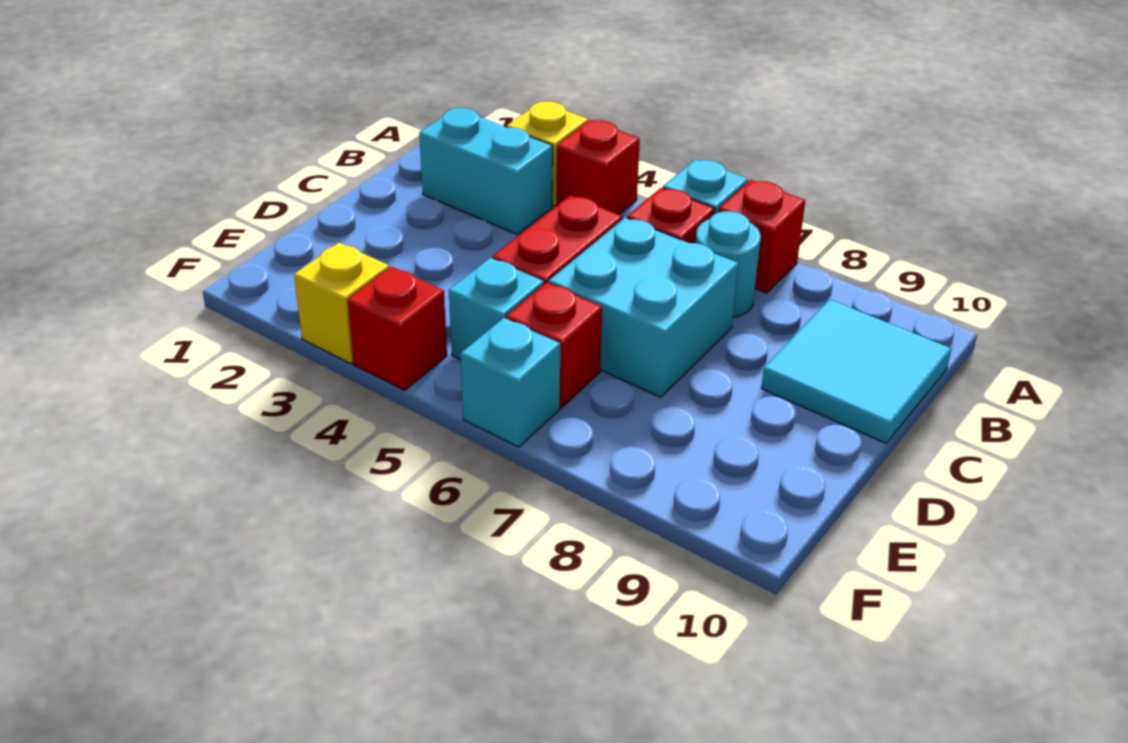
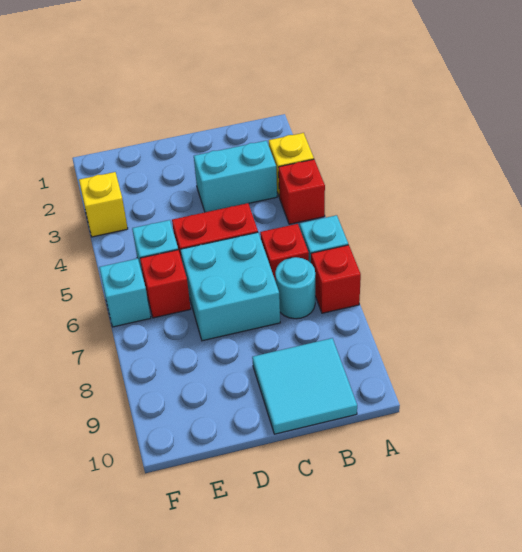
cyan 1x2 brick [419,108,553,234] -> cyan 1x2 brick turned to [194,141,277,212]
red 1x1 brick [347,267,447,390] -> none

